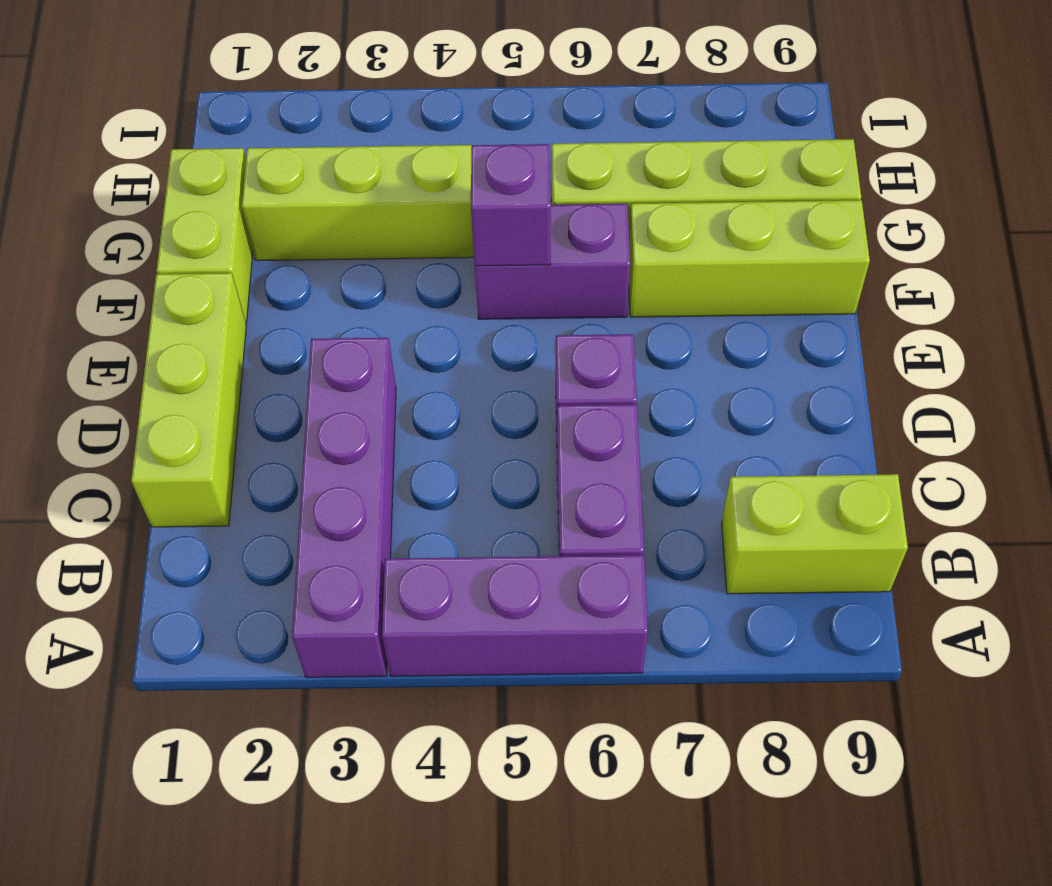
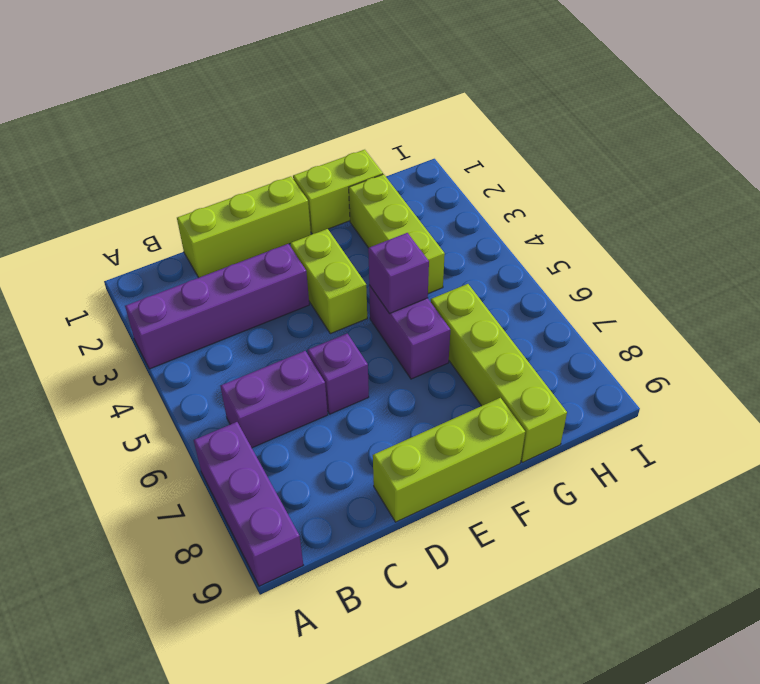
purple 1x3 brick [382,555,648,676] -> purple 1x3 brick moved to [194,422,303,586]
lime 1x2 brick [722,474,908,594] -> lime 1x2 brick moved to [290,229,367,334]
lime 1x3 brick [629,200,870,317] -> lime 1x3 brick turned to [373,398,525,522]

